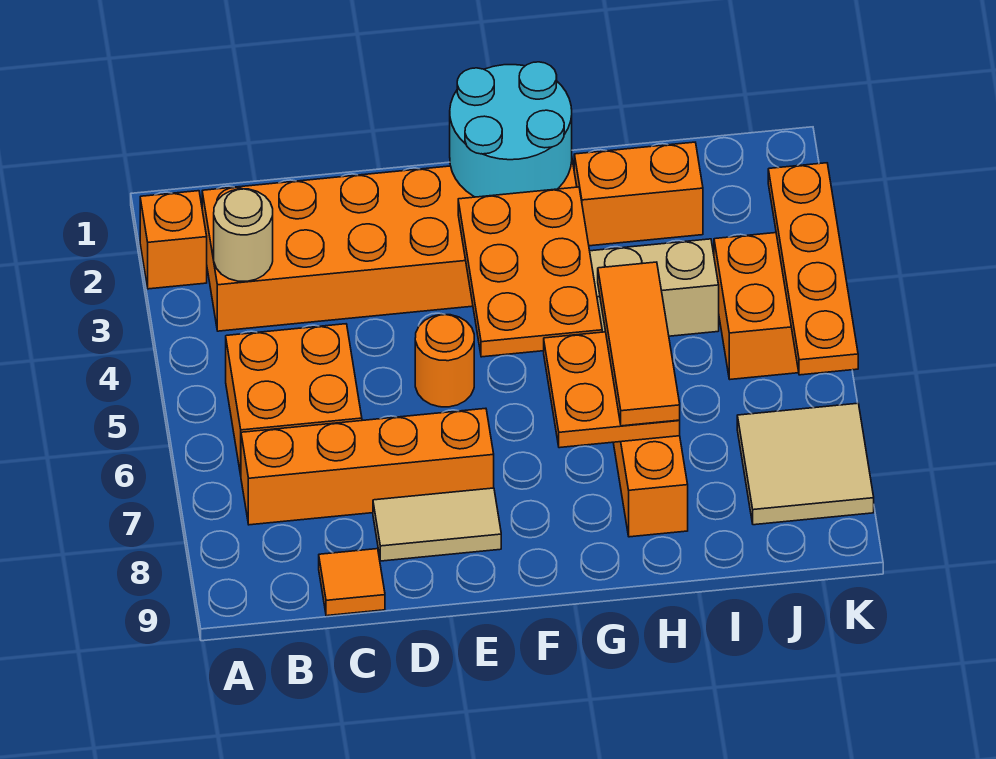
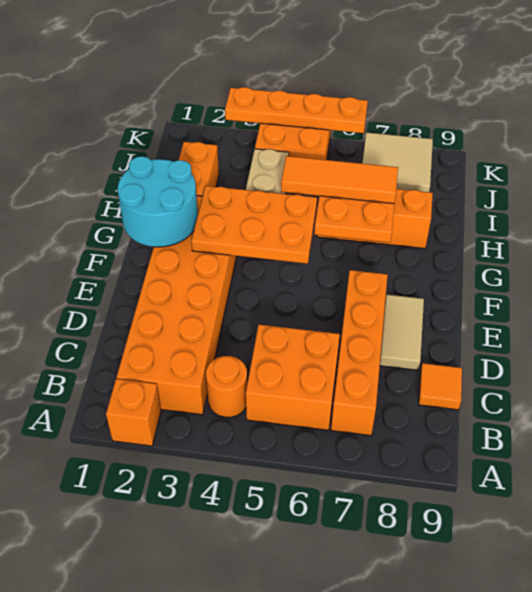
tan 1x1 round brick [214,189,273,281] -> none
orange 1x1 round brick [415,314,474,407] -> orange 1x1 round brick moved to [206,356,247,417]

